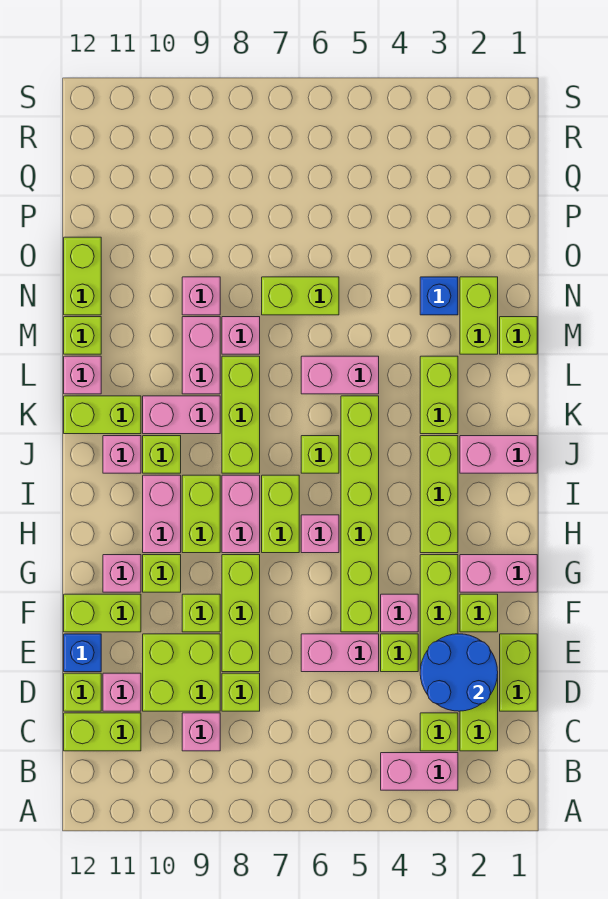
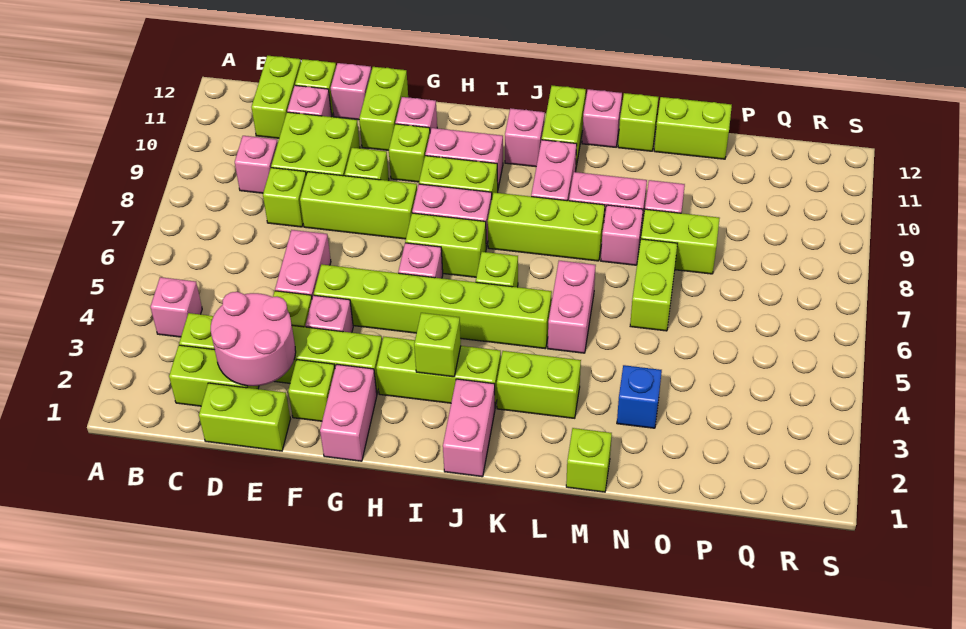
pink 1x2 brick [381,753,458,790] -> pink 1x1 brick [150,277,202,337]
blue 2x2 round brick [420,634,498,711] -> pink 2x2 round brick [211,292,296,386]
blue 1x1 brick [64,634,101,672] -> pink 1x1 brick [331,63,371,120]
lime 1x1 brick [143,436,181,473] -> lime 1x1 brick moved to [414,313,461,377]
lime 1x2 brick [460,277,498,354] -> lime 1x2 brick moved to [641,209,720,274]

